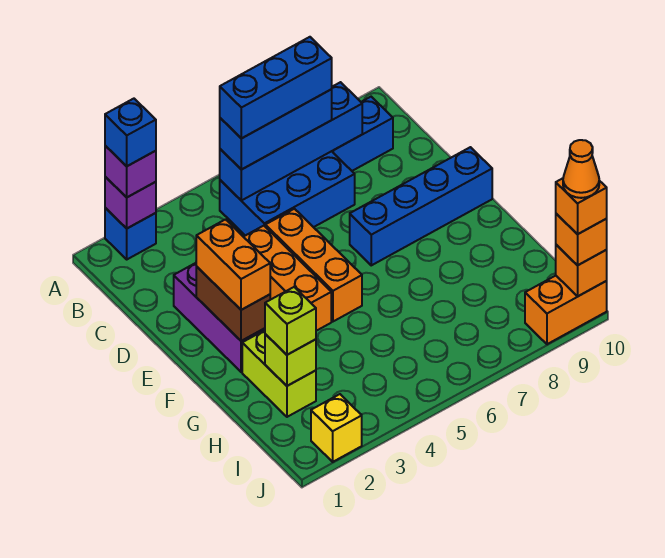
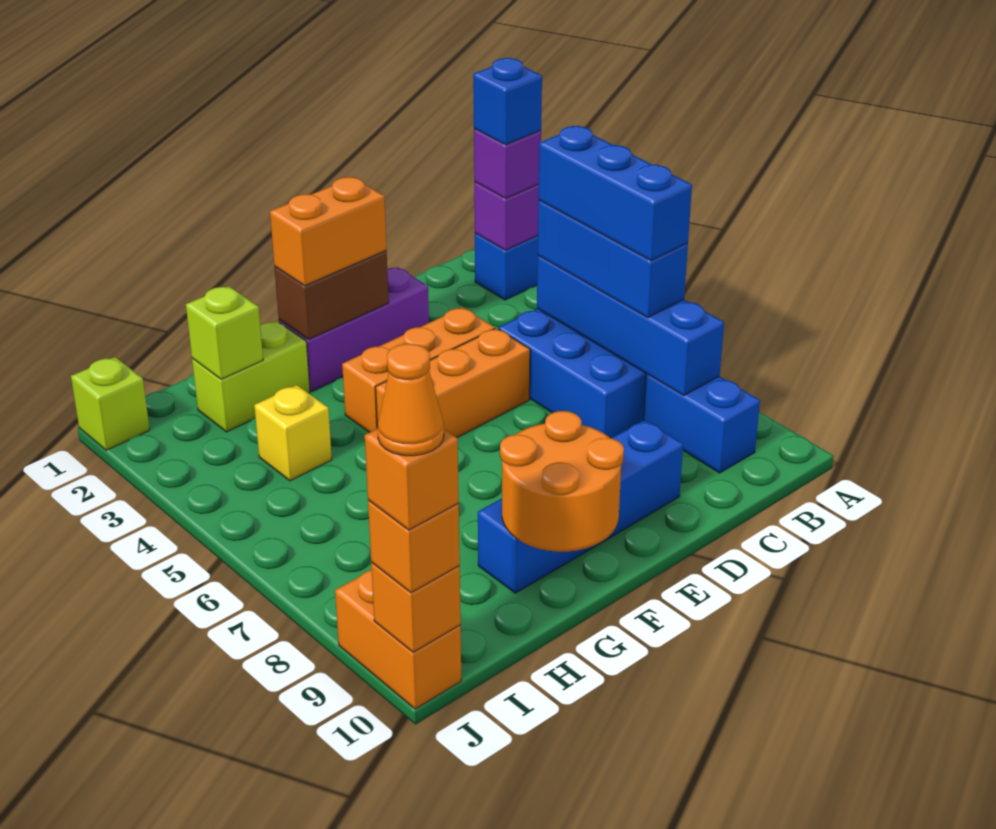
blue 1x4 brick [350,147,492,265] -> blue 1x4 brick turned to [478,420,683,593]
none -> orange 2x2 round brick [500,411,624,552]
lime 1x1 brick [265,287,316,355] -> lime 1x1 brick moved to [71,357,150,450]
yellow 1x1 brick [311,394,362,462] -> yellow 1x1 brick moved to [254,385,332,481]

